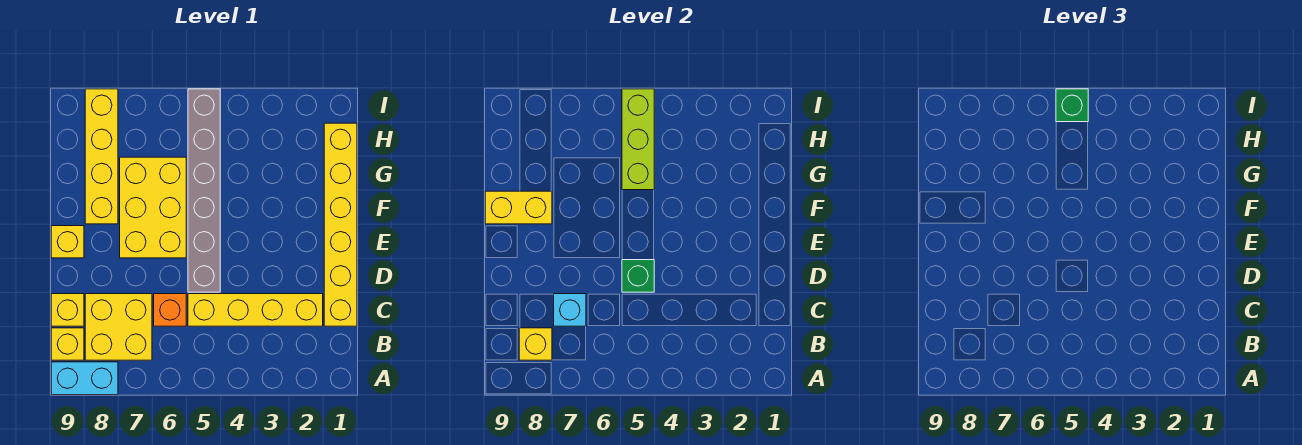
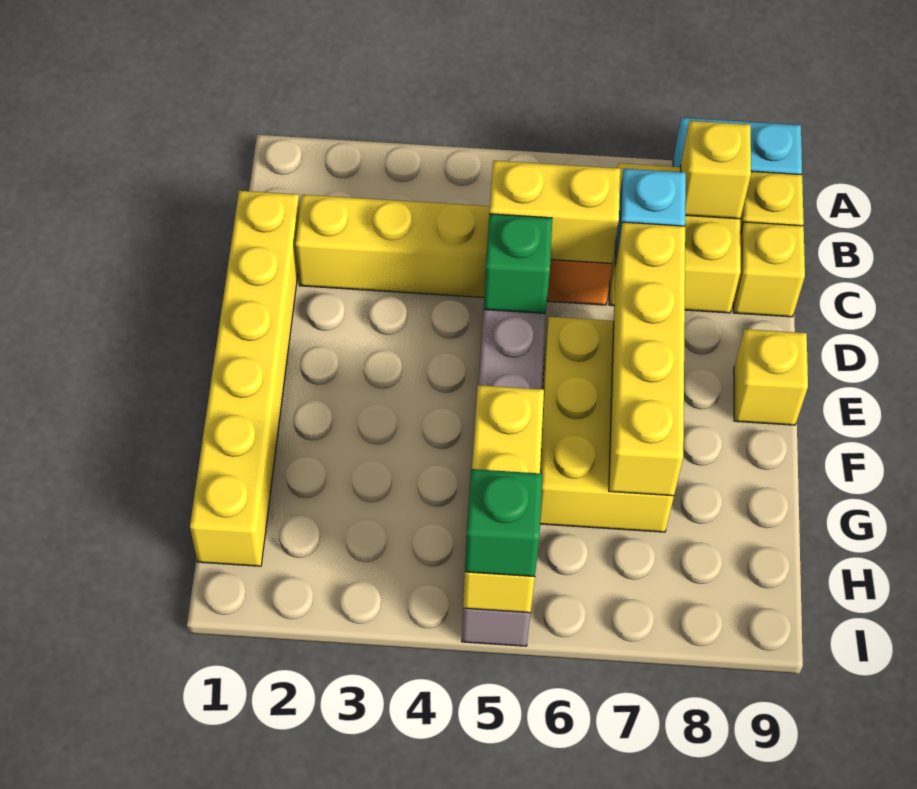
yellow 1x4 brick [85,89,118,224] -> yellow 1x4 brick moved to [609,222,685,496]
yellow 1x2 brick [485,191,552,224] -> yellow 1x2 brick moved to [489,161,620,263]
lime 1x3 brick [622,89,654,190] -> yellow 1x3 brick [463,385,544,613]

